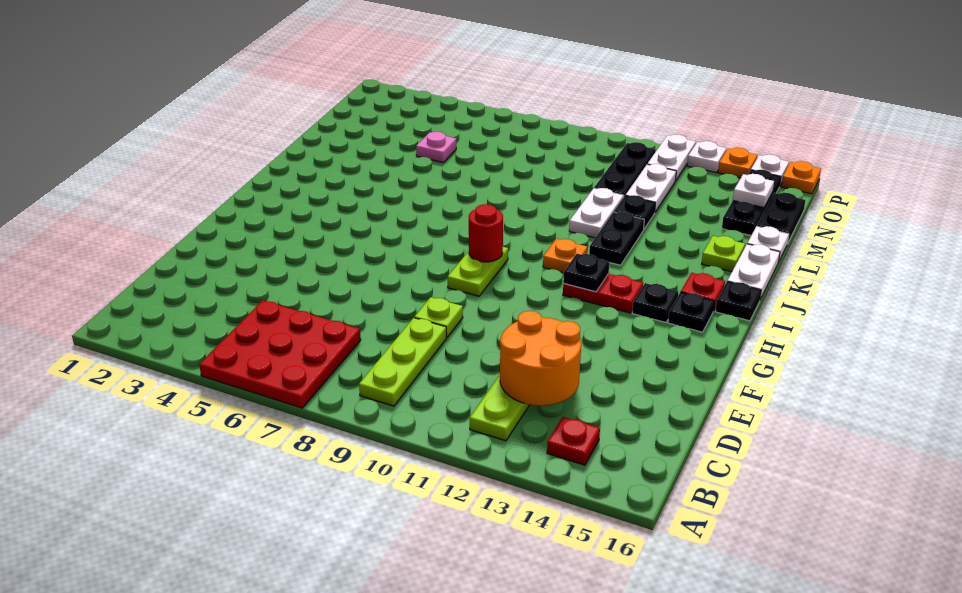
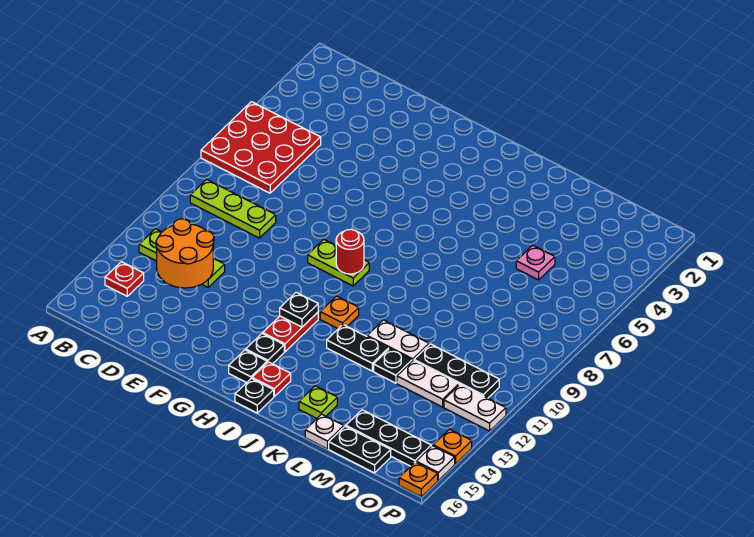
lime 1x1 plate [414,297,463,337] -> none
white 1x2 plate [727,244,780,300] -> none
white 1x1 plate [733,174,774,207] -> none
white 1x1 plate [687,141,726,173] -> none

